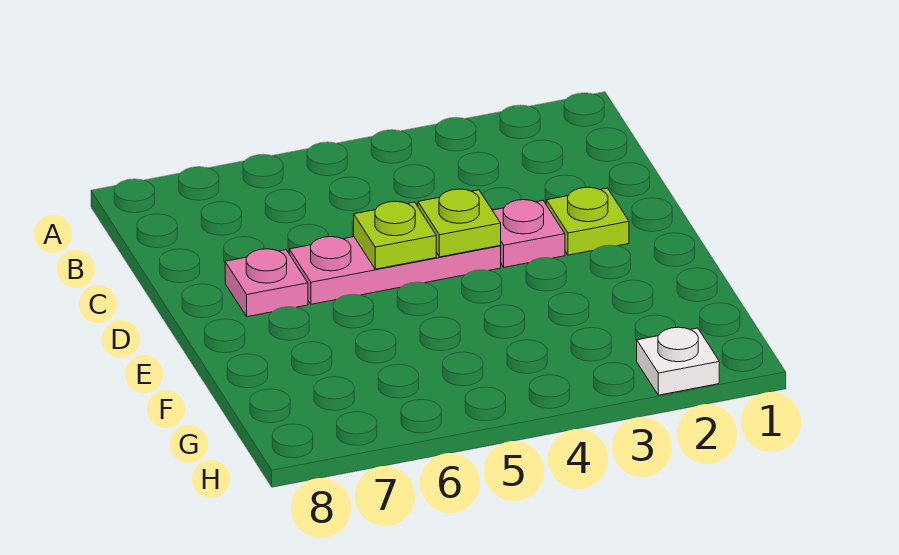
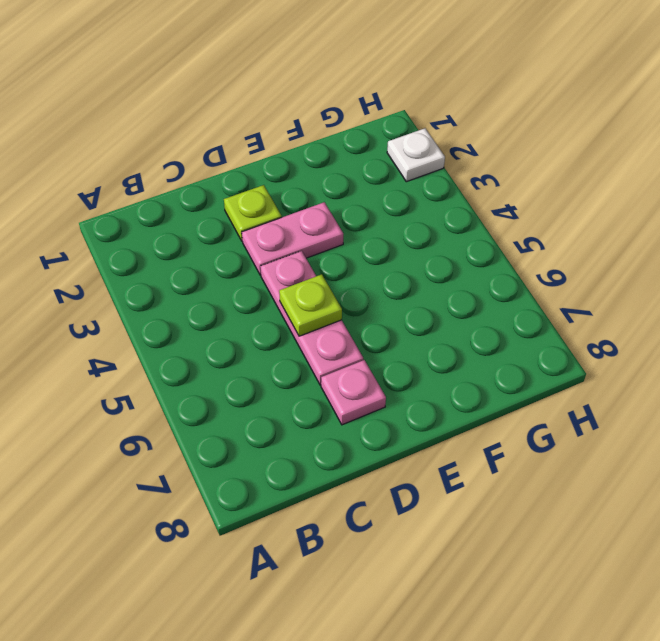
pink 1x1 plate [492,200,565,267] -> pink 1x2 plate [242,202,343,275]
lime 1x1 plate [418,189,501,257] -> none

